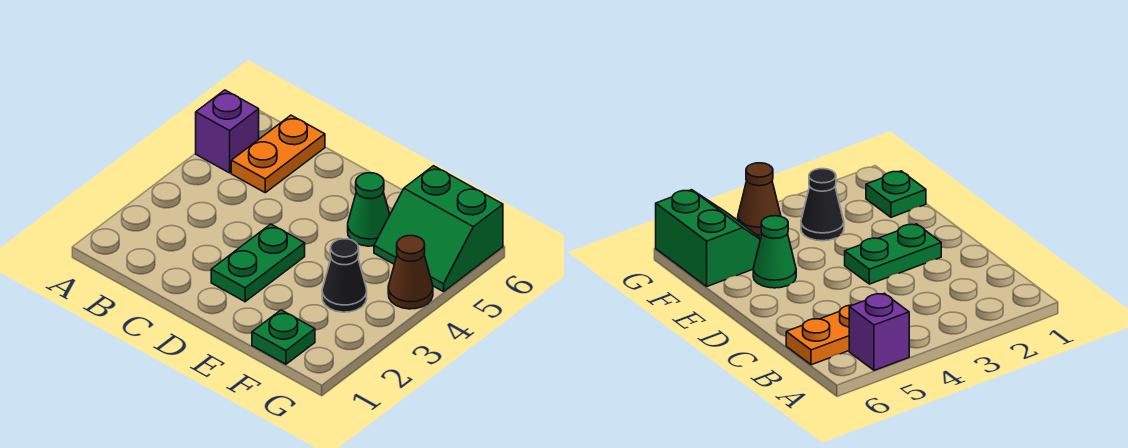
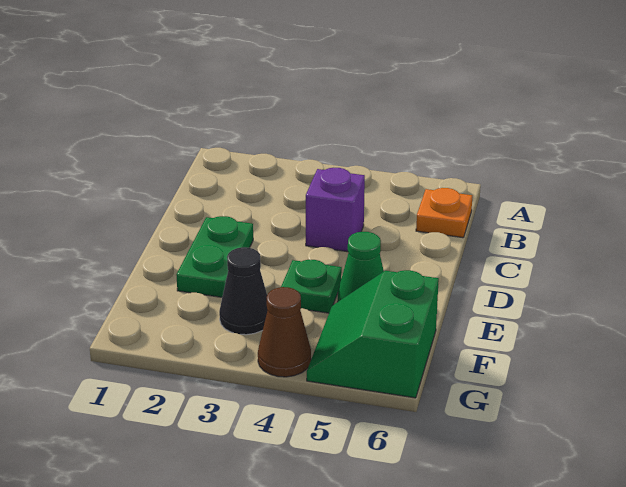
purple 1x1 brick [196,90,259,173] -> purple 1x1 brick moved to [306,168,365,252]
orange 1x2 plate [231,115,325,193] -> orange 1x1 plate [416,188,472,238]
green 1x2 plate [211,224,305,302] -> green 1x2 plate turned to [176,216,253,297]
green 1x1 plate [252,310,315,364] -> green 1x1 plate moved to [281,260,342,313]

